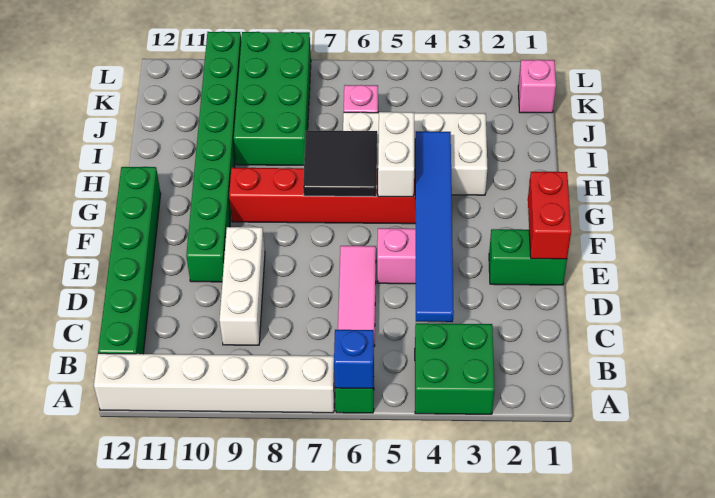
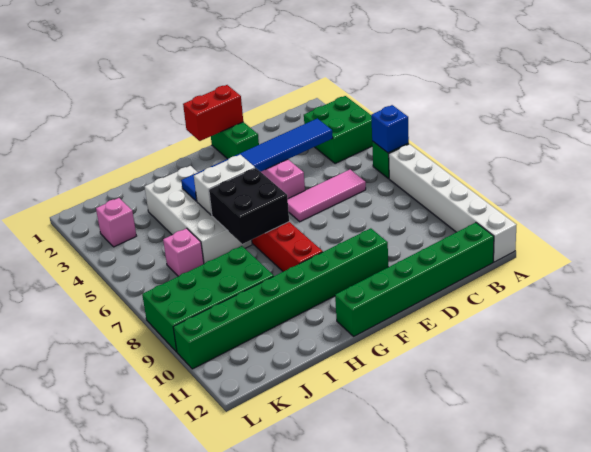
white 1x3 brick [219,227,265,345] -> none
black 2x2 tile [303,131,377,197] -> black 2x2 brick [209,168,289,244]
pink 1x1 brick [518,60,556,113] -> pink 1x1 brick moved to [96,198,136,247]

